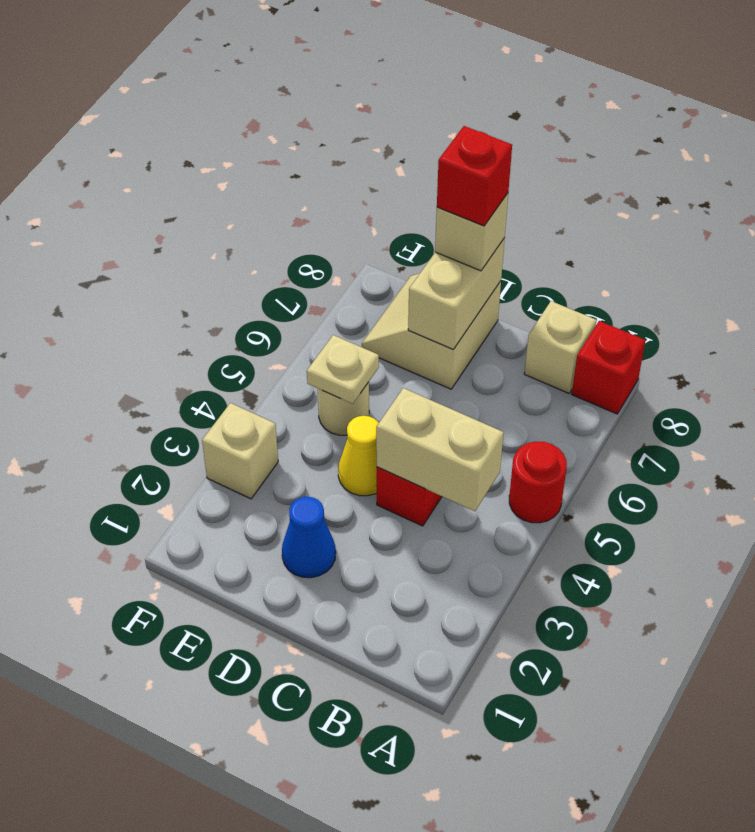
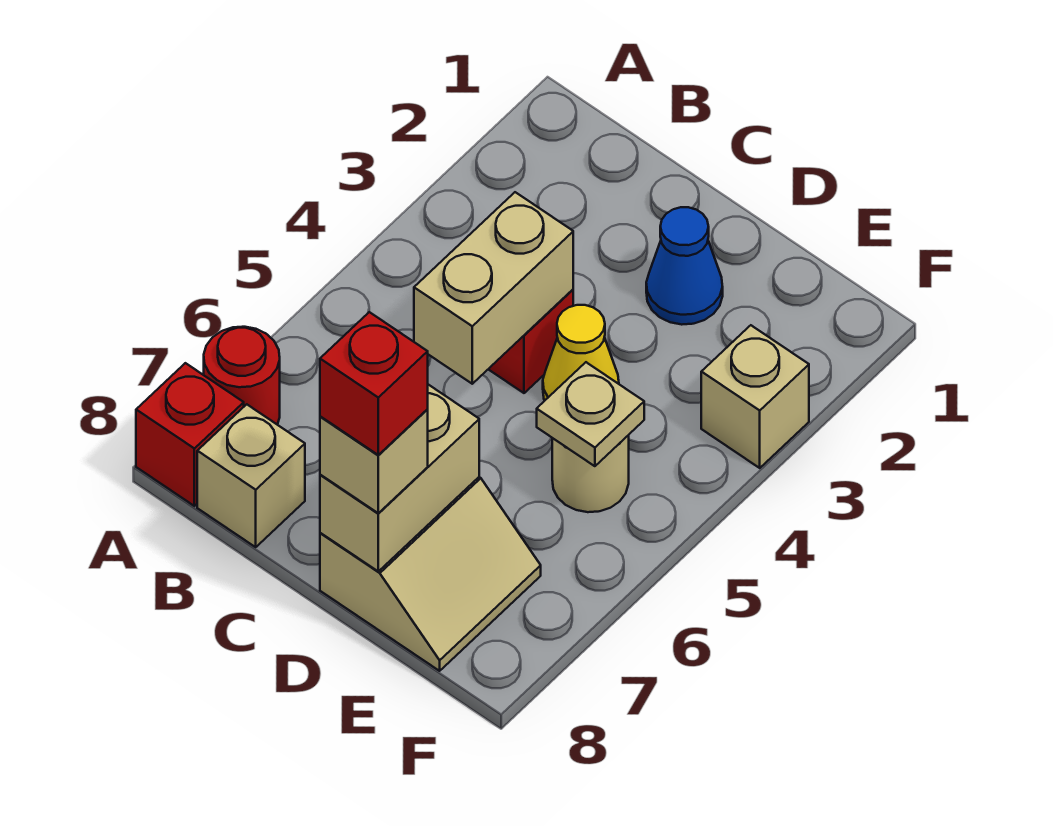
red 1x1 round brick [509,442,567,523] -> red 1x1 round brick moved to [204,327,280,425]
tan 1x2 brick [376,388,504,511] -> tan 1x2 brick turned to [414,192,573,384]

